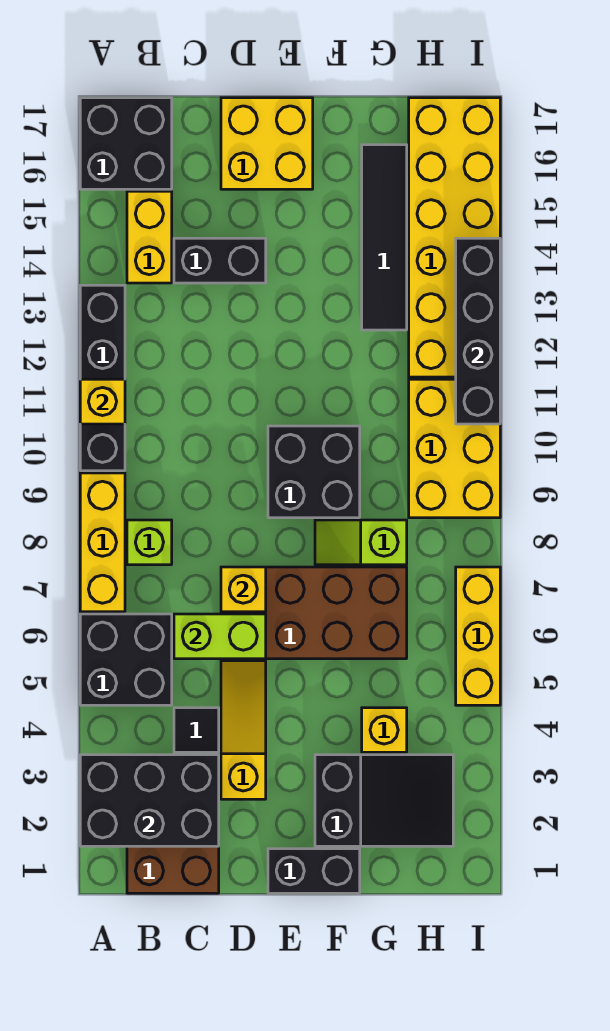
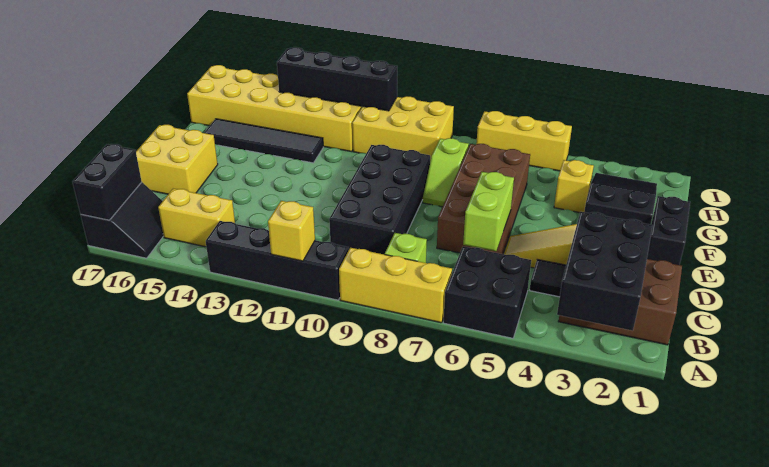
black 2x2 brick [80,98,172,189] -> black 2x2 slope [81,182,163,258]
black 1x2 brick [174,238,266,283] -> black 1x2 brick moved to [73,144,142,220]
yellow 1x1 brick [221,567,266,612] -> none
black 2x2 brick [268,426,360,518] -> black 2x4 brick [329,145,430,254]

